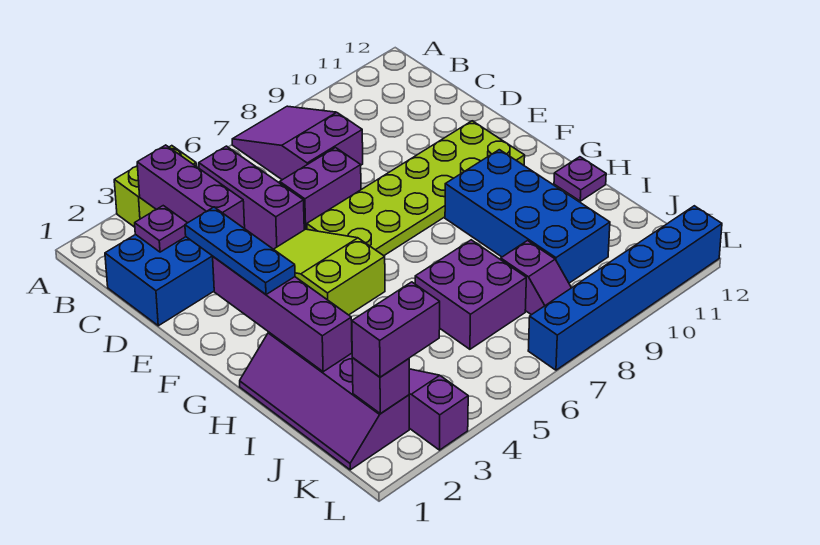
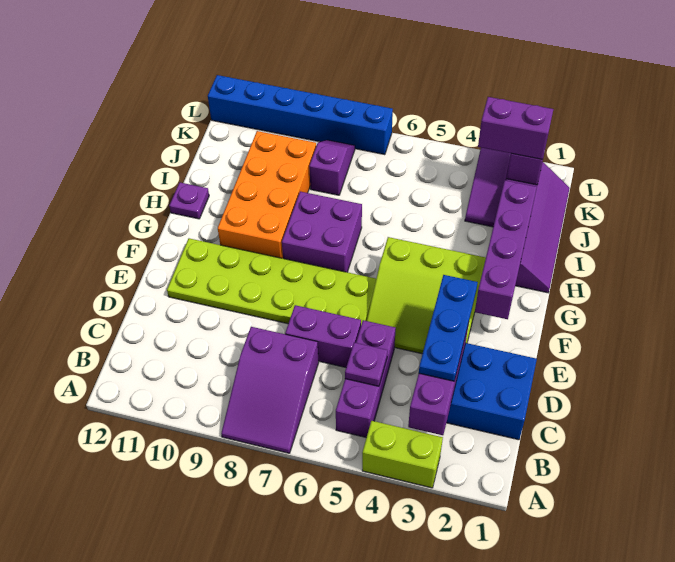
purple 1x1 plate [135,206,187,252] -> purple 1x1 plate moved to [345,343,388,386]
blue 1x3 plate [185,207,295,295] -> blue 1x3 plate moved to [419,275,478,381]
lime 2x3 slope [274,229,385,315] -> lime 3x3 slope [367,237,486,354]
blue 2x4 brick [445,150,610,283] -> orange 2x4 brick [218,131,316,258]
purple 2x2 brick [415,240,526,349] -> purple 2x2 brick moved to [282,192,362,272]

